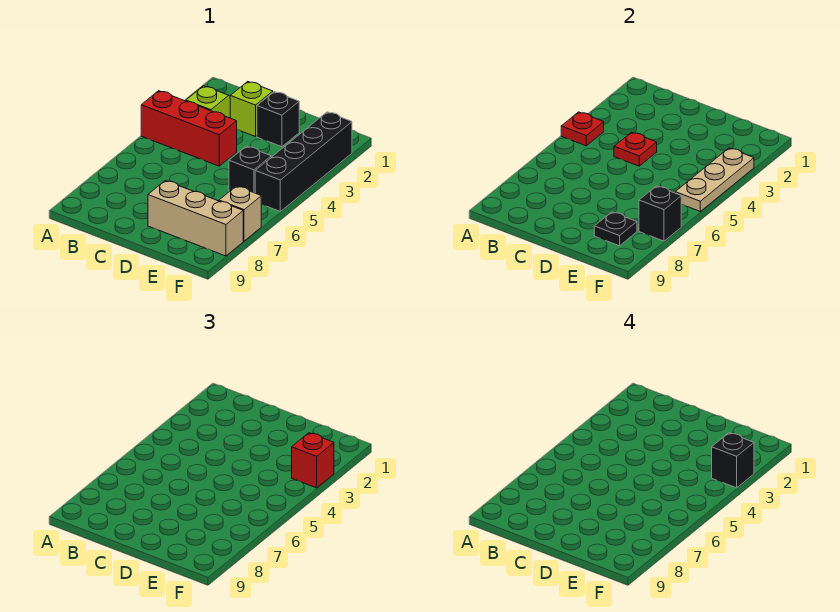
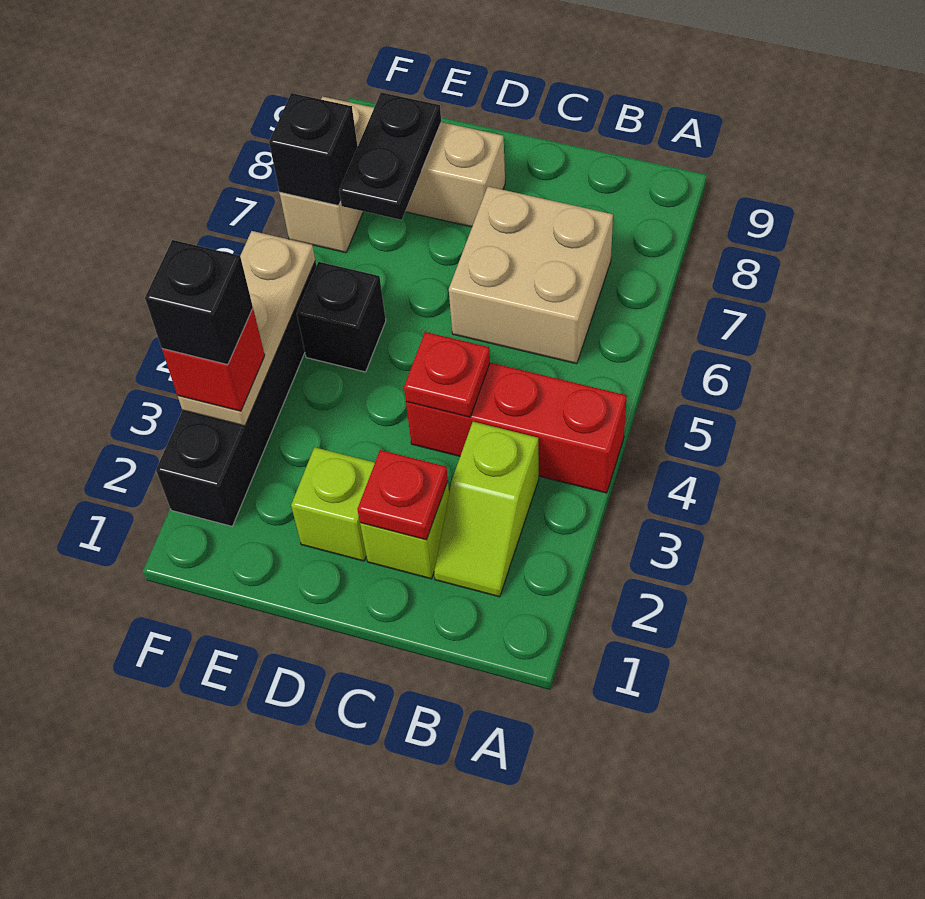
red 1x1 plate [561,112,604,146] -> red 1x1 plate moved to [357,450,448,540]
none -> tan 2x2 brick [449,187,613,364]
black 1x1 brick [257,92,299,147] -> lime 1x1 brick [291,447,375,561]
black 1x1 plate [594,212,637,246] -> black 1x2 plate [339,92,441,220]

